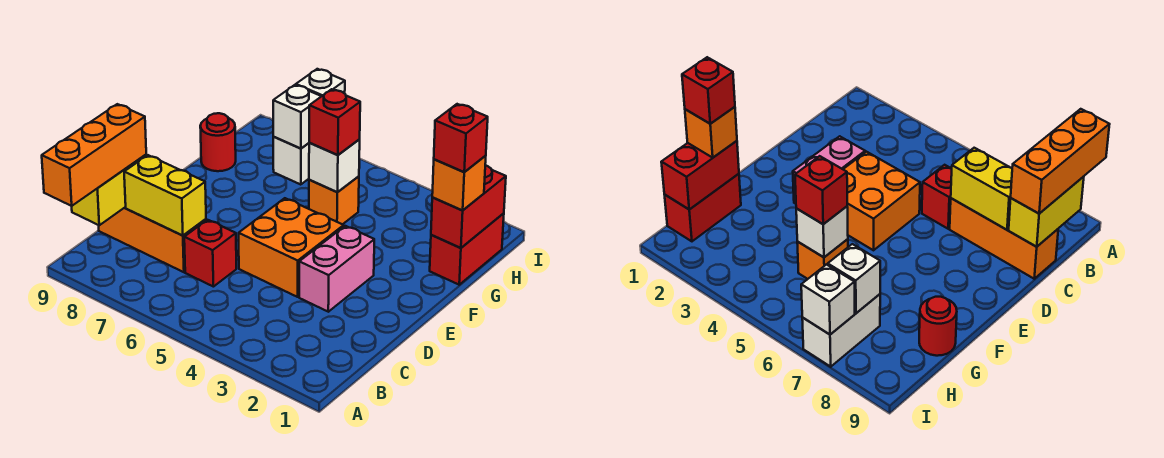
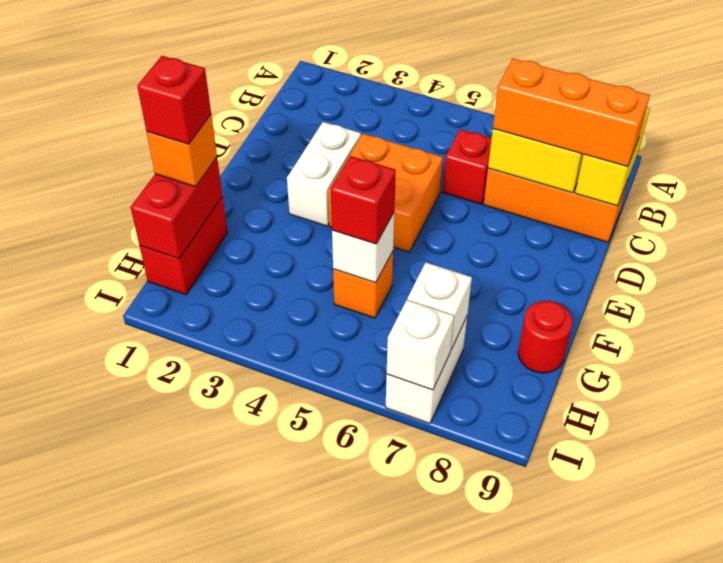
orange 1x3 brick [42,104,146,206] -> orange 1x3 brick turned to [493,58,650,167]
pink 1x2 brick [299,226,374,312] -> white 1x2 brick [287,122,361,226]

